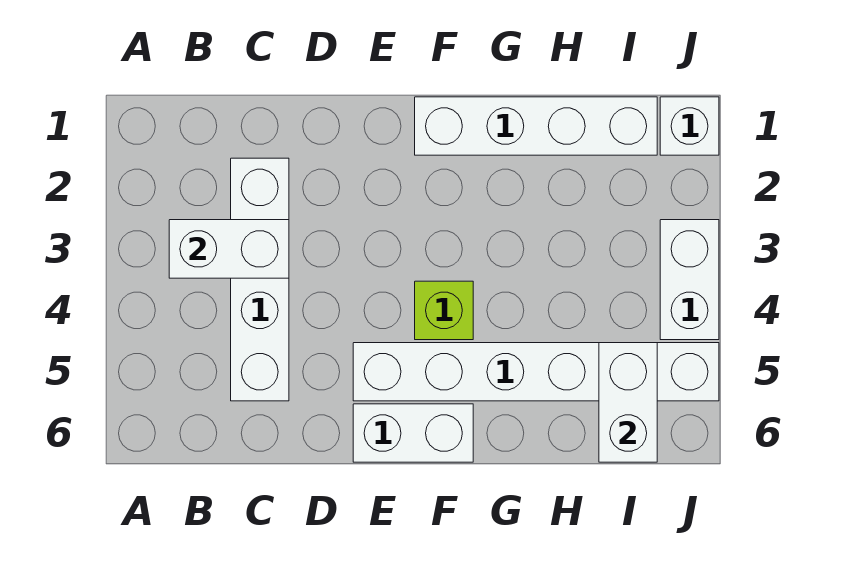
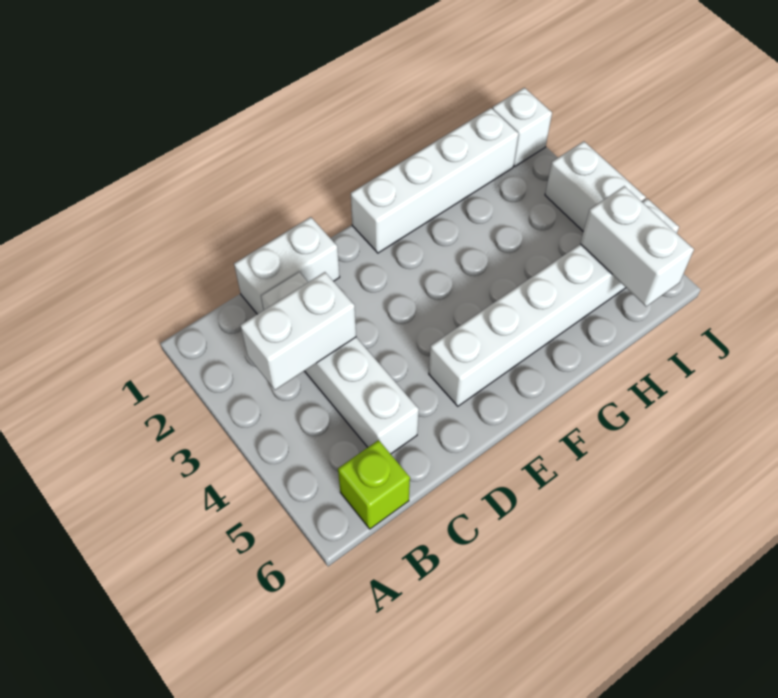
white 1x2 brick [353,404,473,462] -> white 1x2 brick moved to [234,217,340,314]
lime 1x1 brick [415,281,473,340] -> lime 1x1 brick moved to [338,440,410,529]

